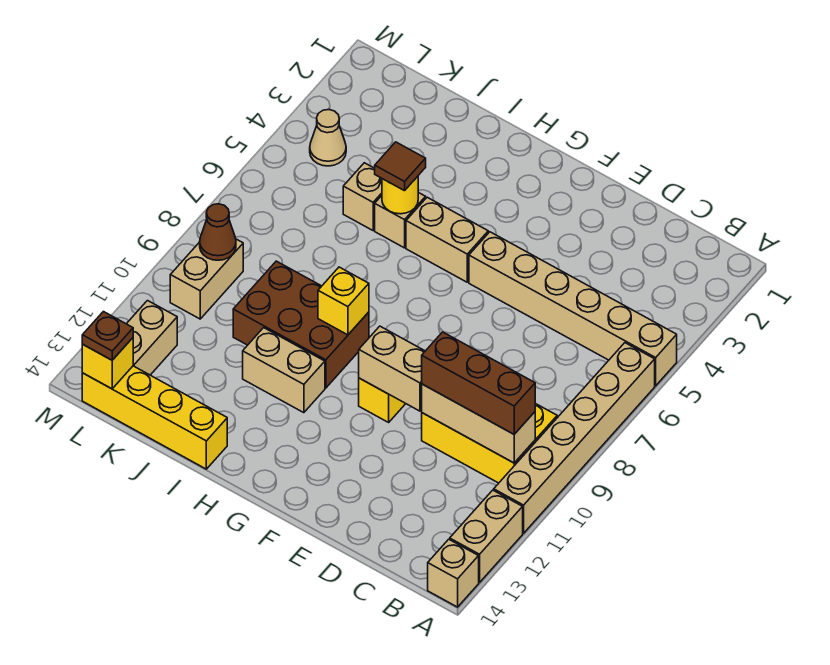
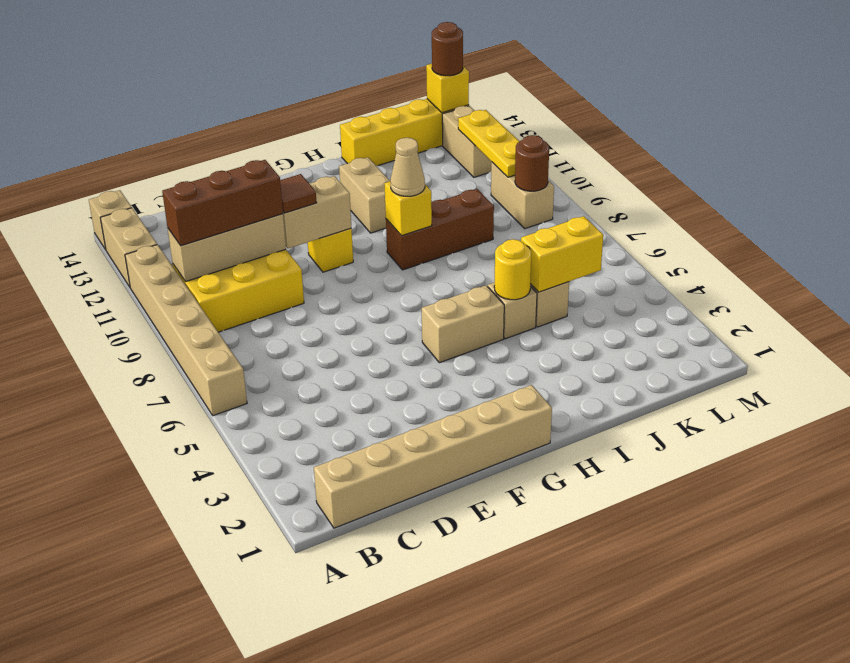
tan 1x6 brick [469,232,677,386] -> tan 1x6 brick moved to [314,385,552,528]
brown 2x3 brick [233,261,369,388] -> brown 1x3 brick [386,189,494,270]
tan 1x2 brick [243,328,325,413] -> tan 1x2 brick turned to [339,157,390,233]
brown 1x1 tile [375,142,426,191] -> brown 1x1 tile moved to [280,174,317,213]
none -> yellow 1x2 brick [521,216,603,292]
tan 1x1 cone [310,110,346,166] -> tan 1x1 cone moved to [390,138,425,196]
brown 1x1 cone [200,204,236,260] -> brown 1x1 round brick [515,135,549,191]
none -> yellow 1x3 plate [458,110,519,177]
brown 1x1 plate [82,312,133,360] -> brown 1x1 round brick [432,22,463,76]

